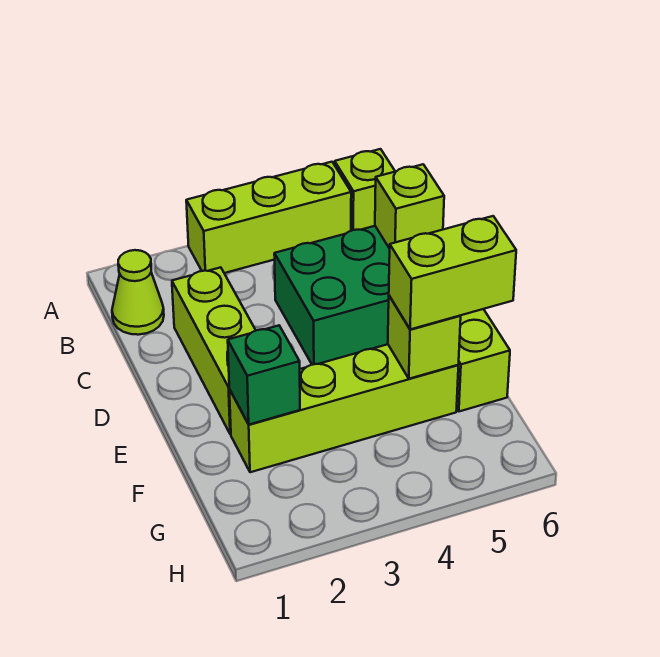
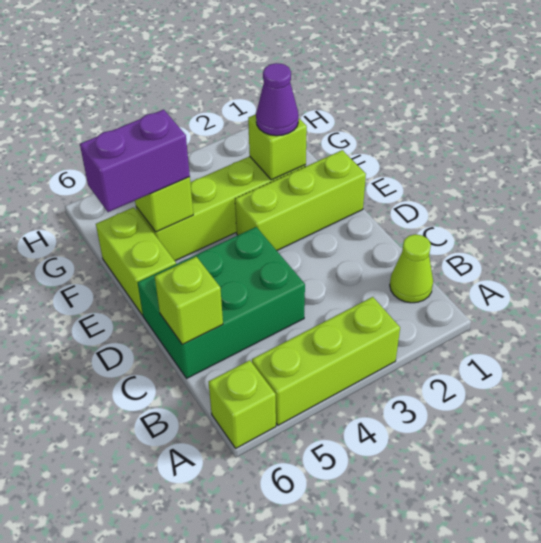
lime 1x3 brick [172,267,256,434] -> lime 1x3 brick turned to [235,150,366,250]
green 1x1 brick [228,326,300,425] -> lime 1x1 brick [248,114,307,180]
none -> purple 1x1 cone [256,63,299,136]
lime 1x2 brick [389,216,516,329] -> purple 1x2 brick [80,110,190,212]

